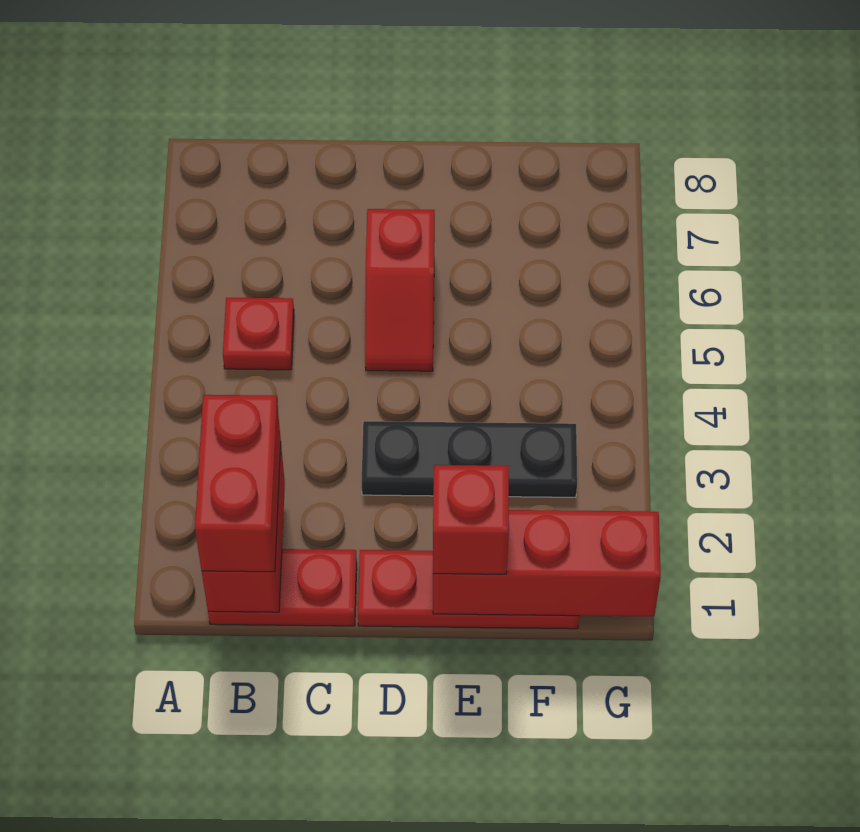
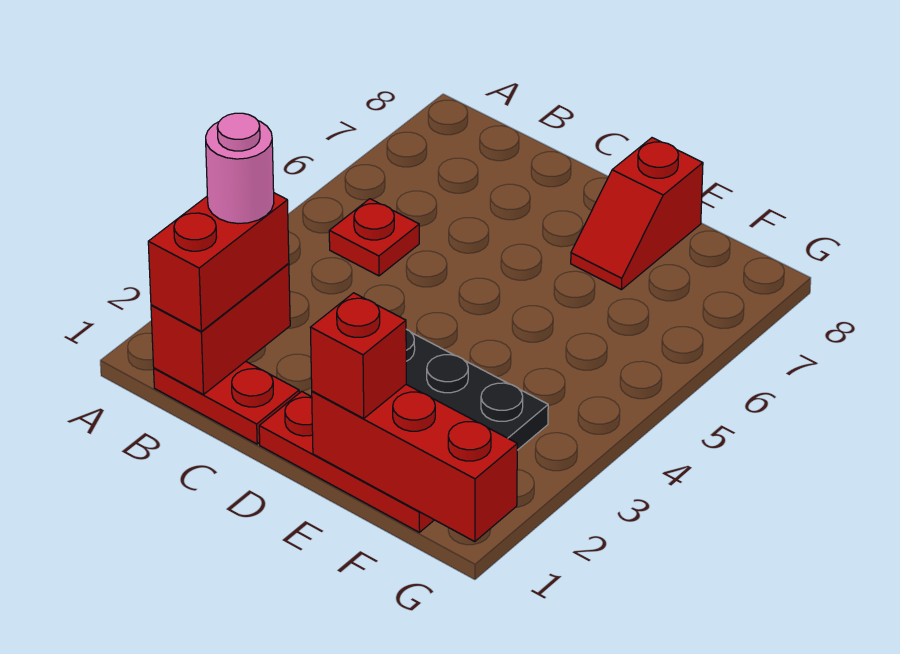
none -> pink 1x1 round brick [206,113,274,224]
red 1x2 slope [365,209,435,371] -> red 1x2 slope moved to [571,138,703,290]

